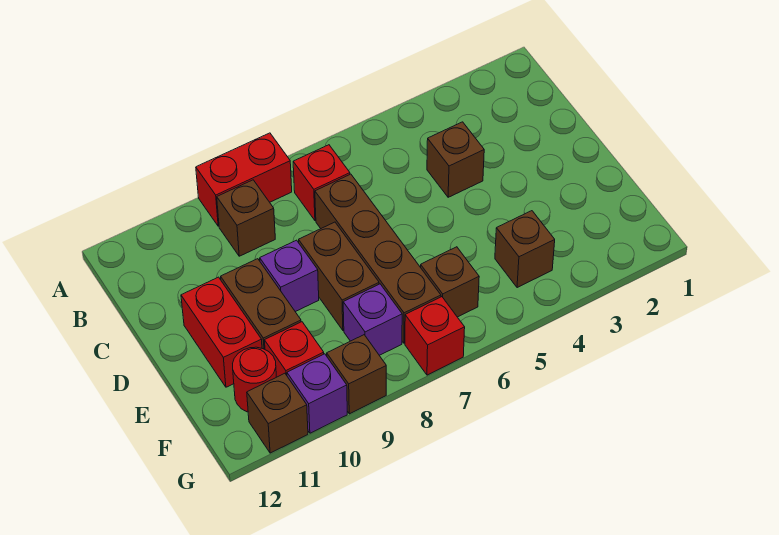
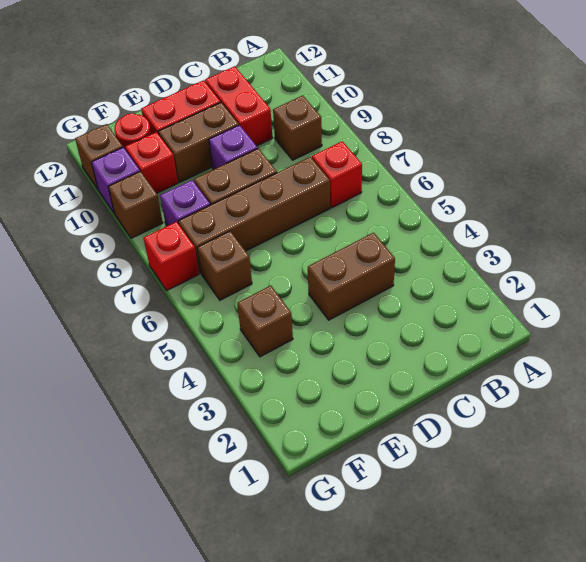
red 1x2 brick [196,133,292,226] -> red 1x2 brick moved to [205,66,272,146]
brown 1x1 brick [427,122,484,197] -> brown 1x2 brick [308,233,395,320]

